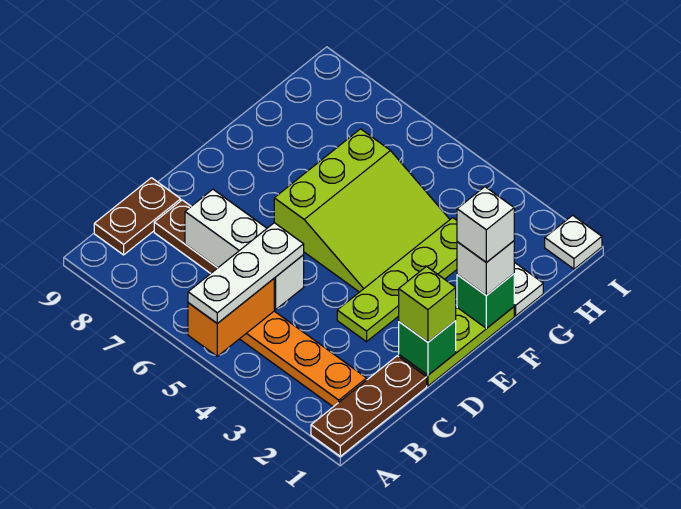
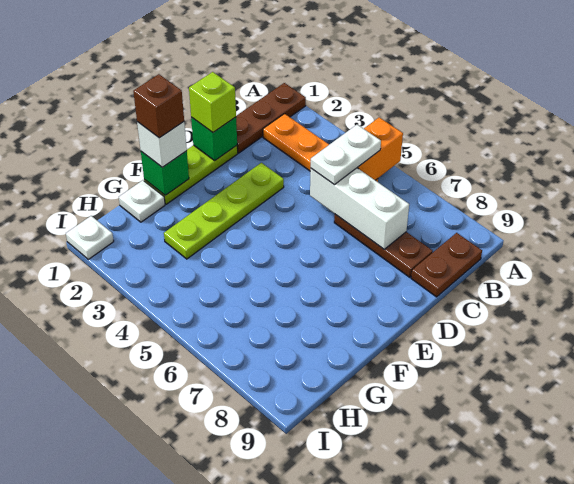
white 1x3 plate [188,223,304,324] -> white 1x2 plate [311,125,381,185]
lime 3x3 slope [274,129,450,292] -> none
white 1x1 brick [457,187,514,263] -> brown 1x1 brick [133,74,184,138]

